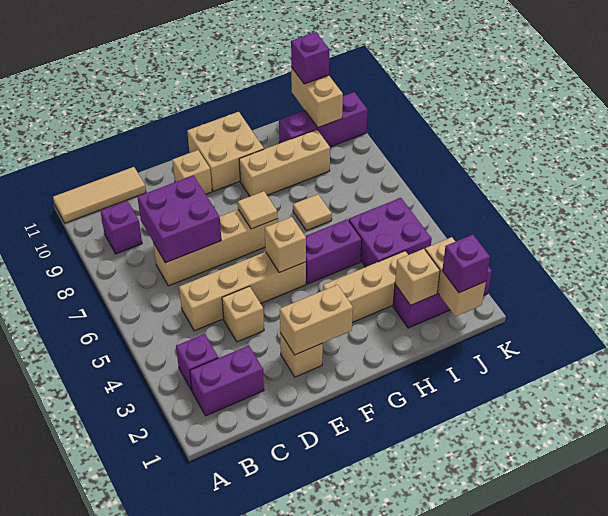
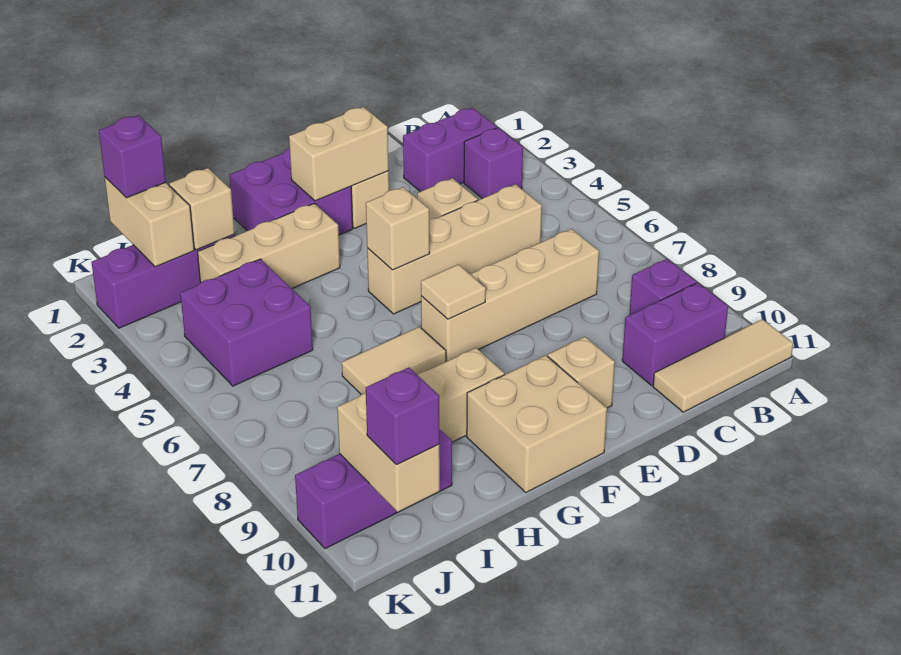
purple 2x2 brick [137,175,221,263] -> purple 2x2 brick moved to [229,148,353,235]
purple 1x2 brick [305,219,362,284] -> purple 1x2 brick moved to [622,283,728,385]
tan 1x1 tile [293,194,332,231] -> tan 1x2 tile [342,327,446,395]

